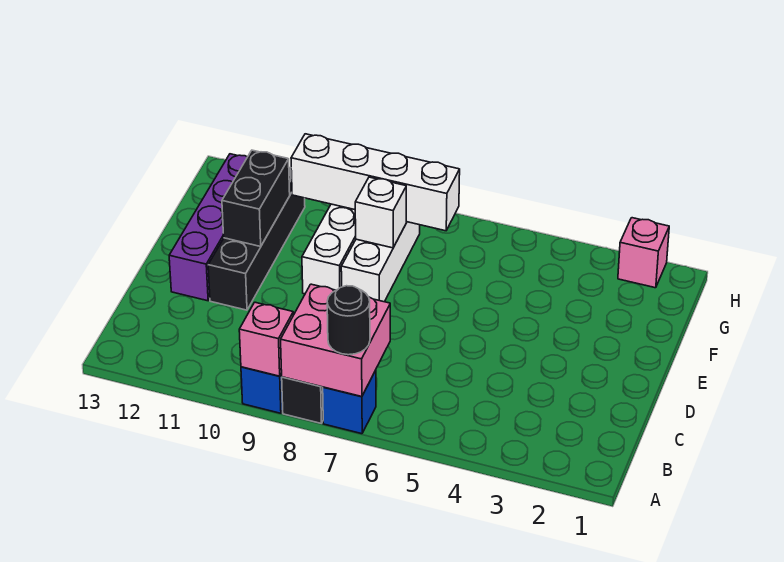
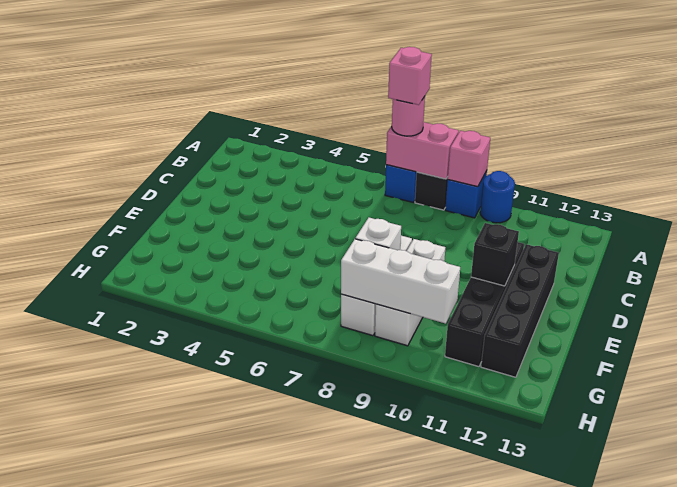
pink 2x2 brick [281,284,390,397] -> pink 1x2 brick [386,122,459,179]
black 1x1 round brick [327,286,370,355] -> pink 1x1 round brick [392,96,425,136]
none -> blue 1x1 round brick [480,171,515,223]
purple 1x4 brick [169,154,247,301] -> black 1x4 brick [481,244,559,377]
black 1x2 brick [222,150,290,246] -> black 1x1 brick [471,223,519,286]
white 1x4 brick [291,134,460,231] -> white 1x3 brick [341,239,460,324]
pink 1x1 brick [618,218,669,288] -> pink 1x1 brick moved to [388,47,432,105]

